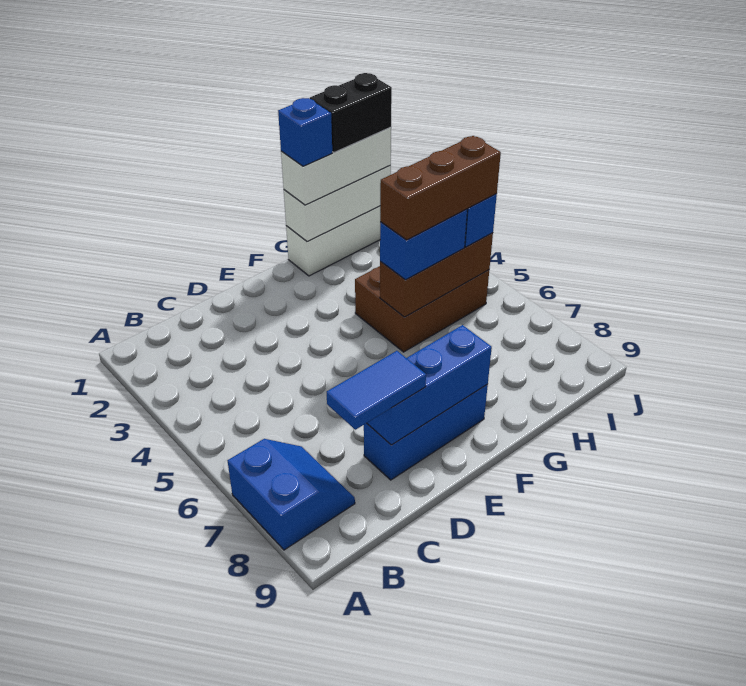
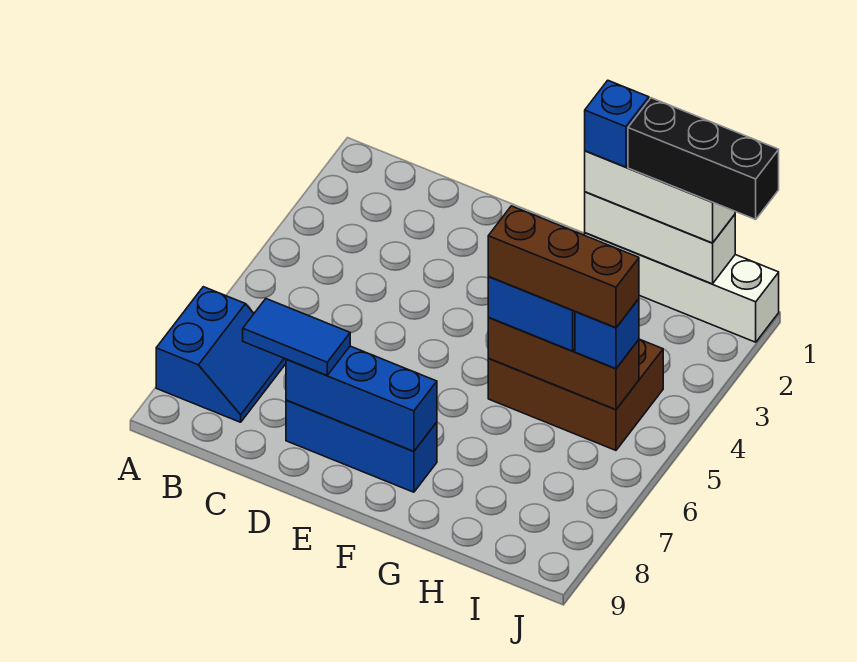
black 1x2 brick [310,73,392,152] -> black 1x3 brick [628,98,779,219]

